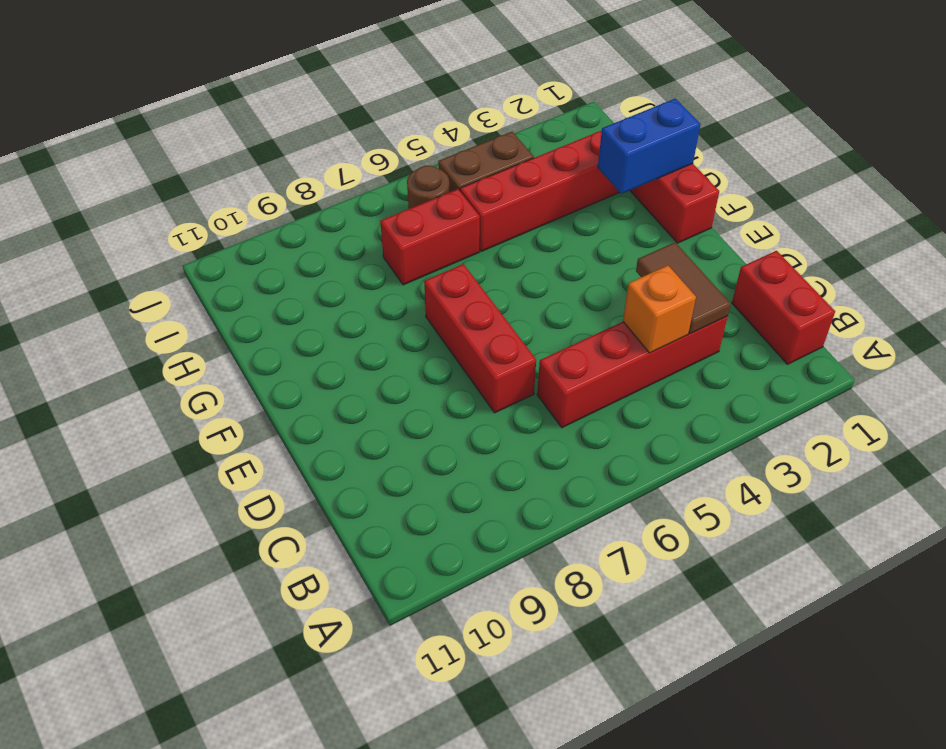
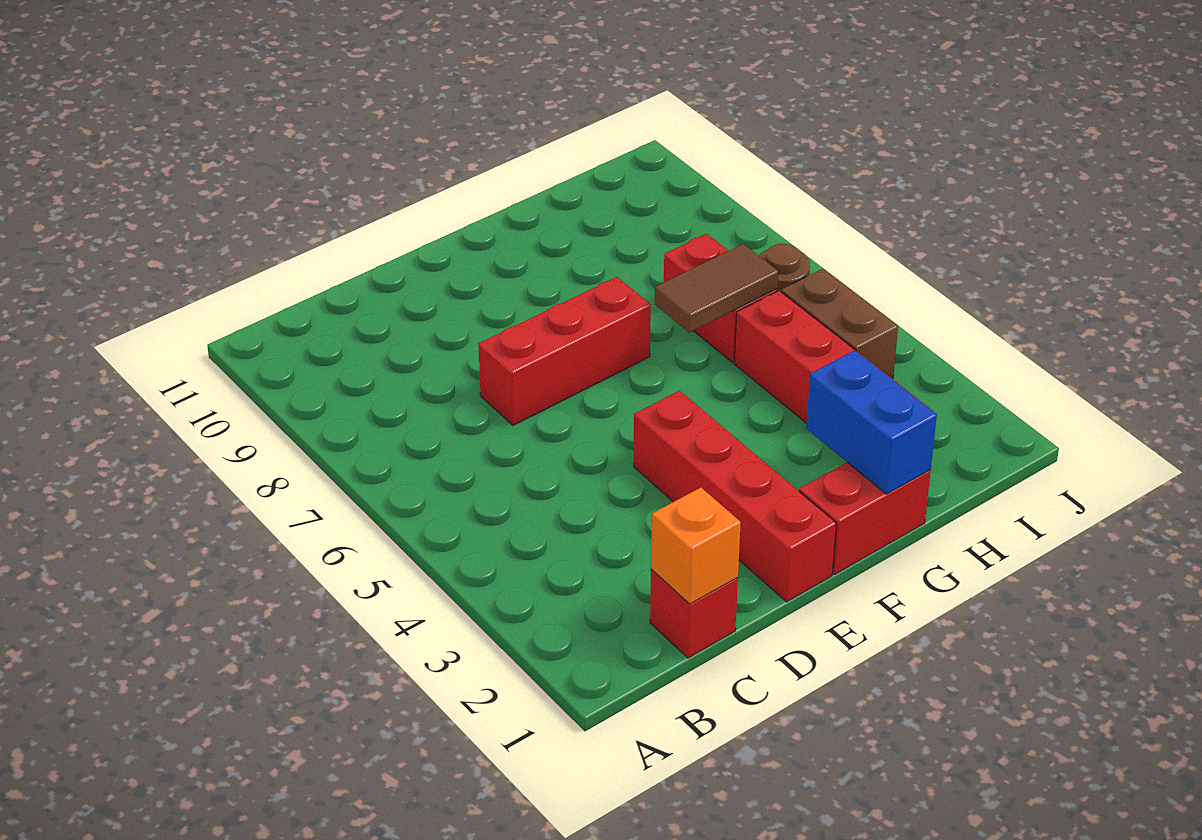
red 1x2 brick [732,251,835,364] -> red 1x1 brick [650,569,738,658]
red 1x4 brick [537,316,728,428] -> red 1x4 brick moved to [634,391,836,602]
brown 1x2 tile [636,242,731,334] -> brown 1x2 tile moved to [655,244,778,332]
orange 1x1 brick [623,265,696,353] -> orange 1x1 brick moved to [651,487,741,604]

